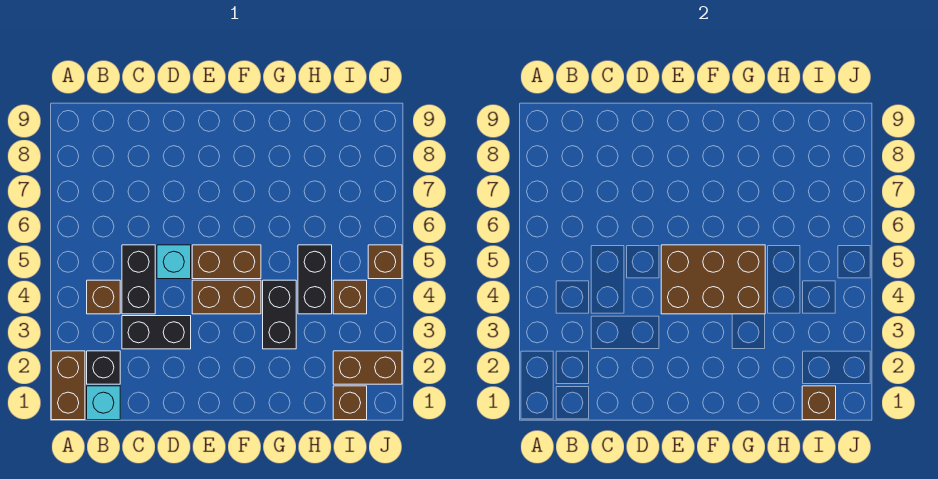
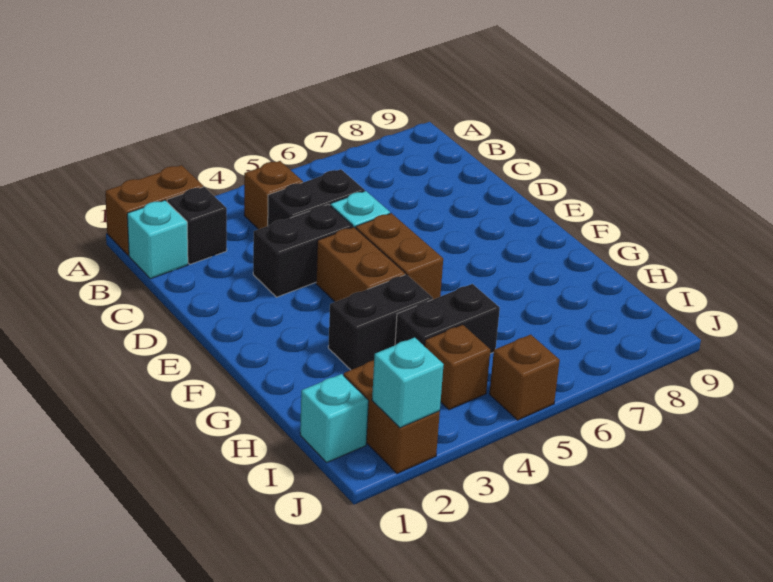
black 1x2 brick [122,316,191,349] -> black 1x2 brick turned to [253,204,353,297]
brown 2x3 brick [661,245,765,314] -> none
brown 1x1 brick [333,386,367,420] -> cyan 1x1 brick [300,374,369,462]
brown 1x1 brick [802,386,836,420] -> none
none -> cyan 1x1 brick [372,337,444,428]

